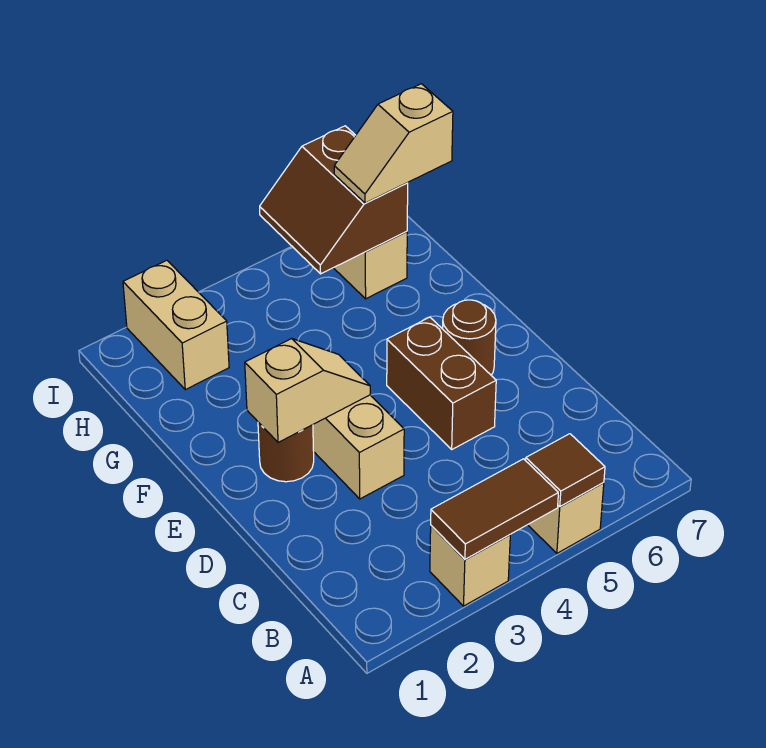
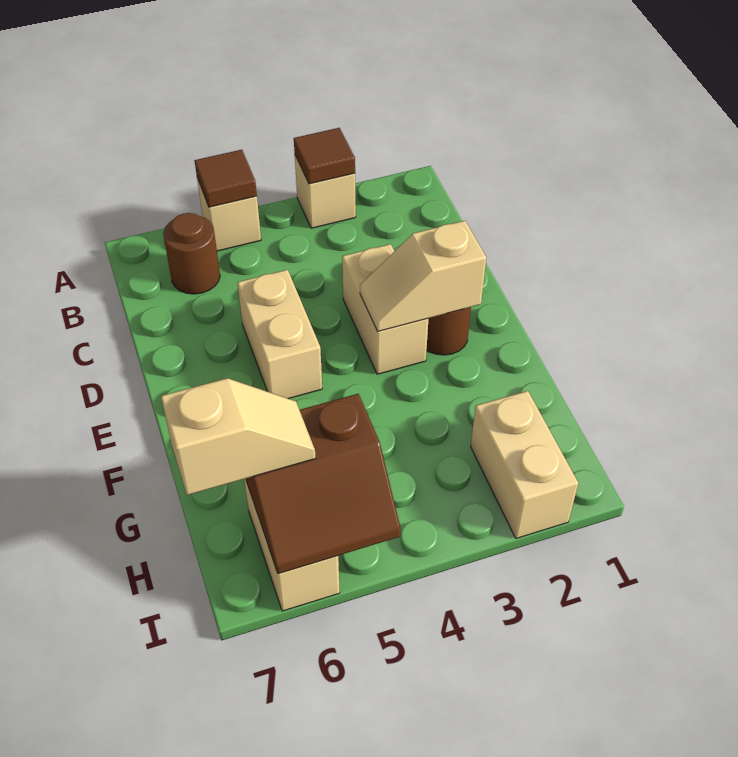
brown 1x2 tile [431,459,558,559] -> brown 1x1 tile [294,128,355,184]
brown 1x2 brick [387,317,496,449] -> tan 1x2 brick [237,270,322,399]
brown 1x1 round brick [443,300,496,375] -> brown 1x1 round brick moved to [163,213,220,294]
brown 2x2 slope [260,126,408,274] -> brown 2x2 slope turned to [246,394,401,574]

